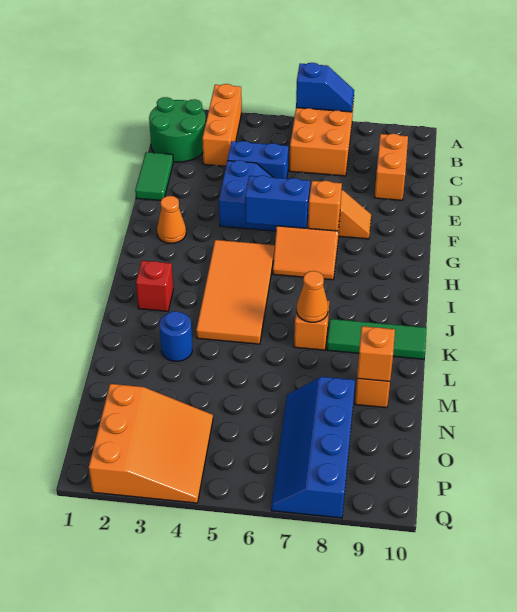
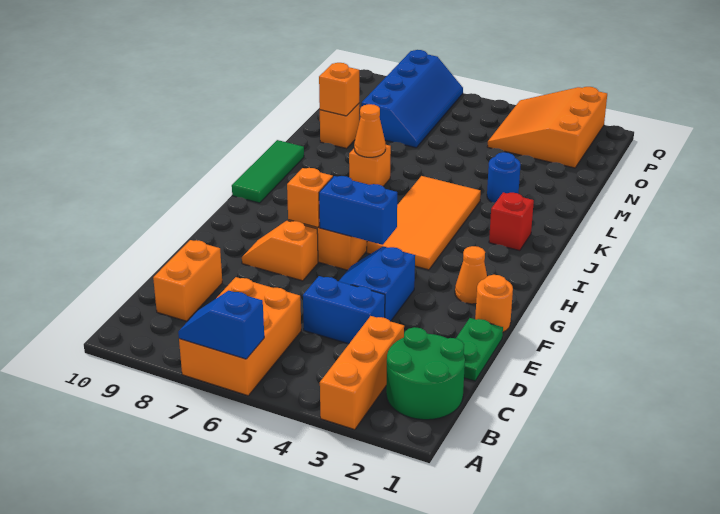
green 1x2 tile [135,152,173,201] -> green 1x2 plate [456,318,503,381]
none -> orange 1x1 round brick [475,275,513,332]
green 1x3 tile [327,319,426,359] -> green 1x3 tile turned to [232,140,304,203]

